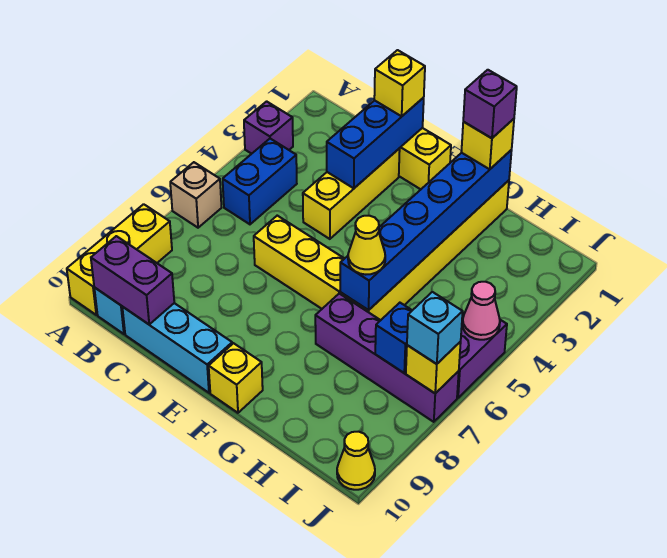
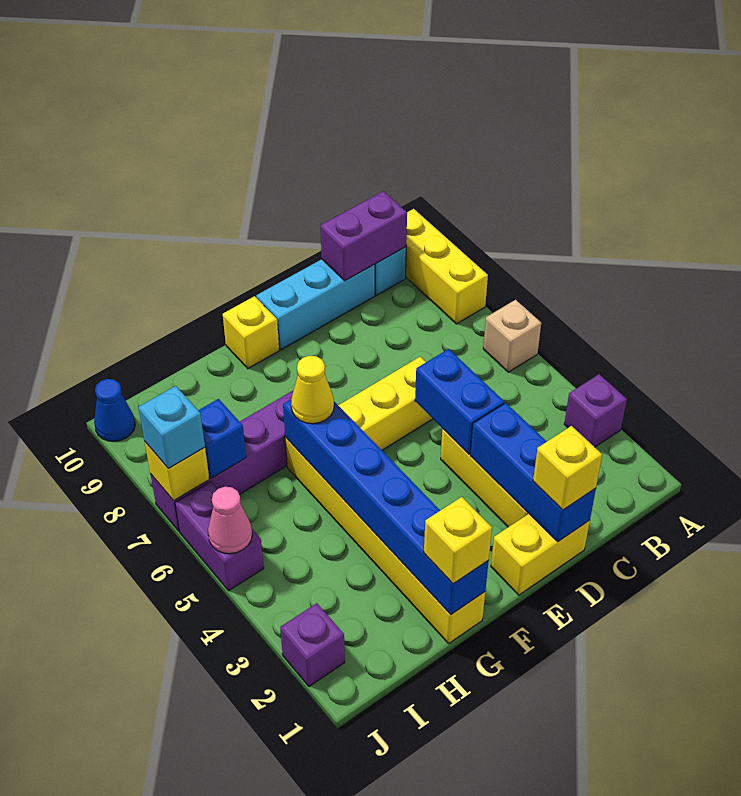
blue 1x2 brick [223,139,297,224] -> blue 1x2 brick moved to [415,349,504,454]
purple 1x1 brick [463,70,517,138] -> purple 1x1 brick moved to [280,603,345,686]
yellow 1x1 cone [337,432,375,490] -> blue 1x1 cone [94,379,135,441]

